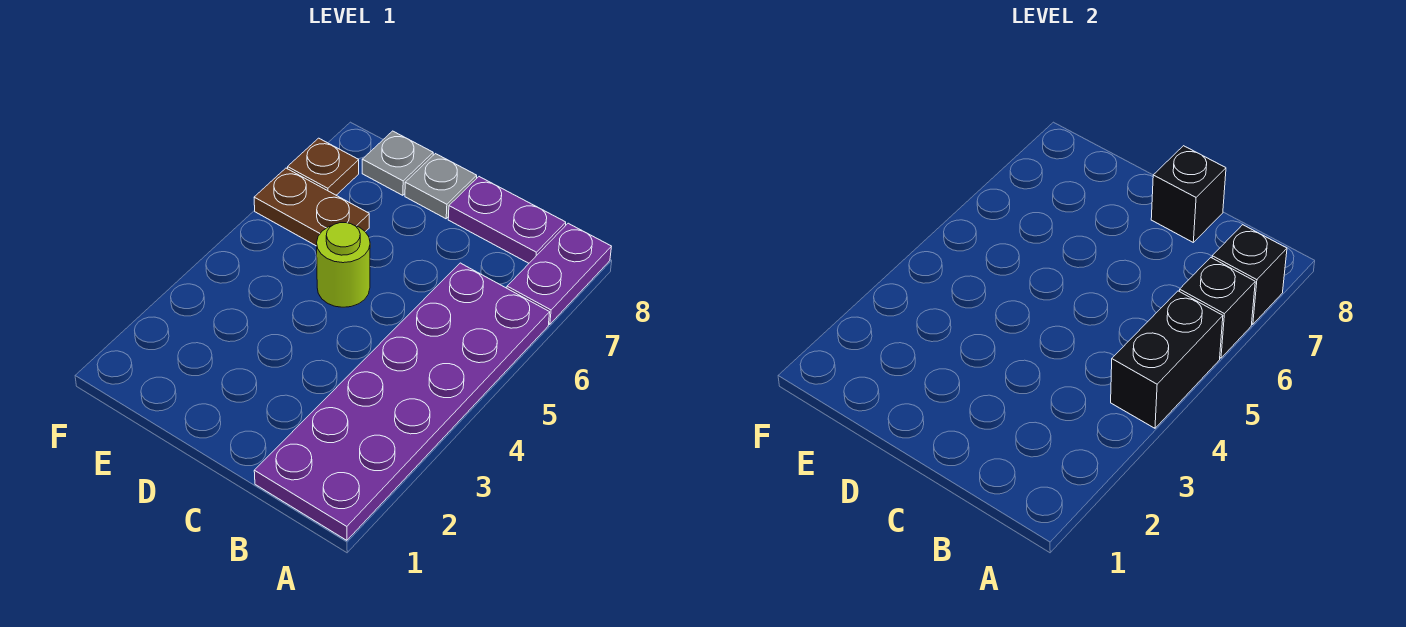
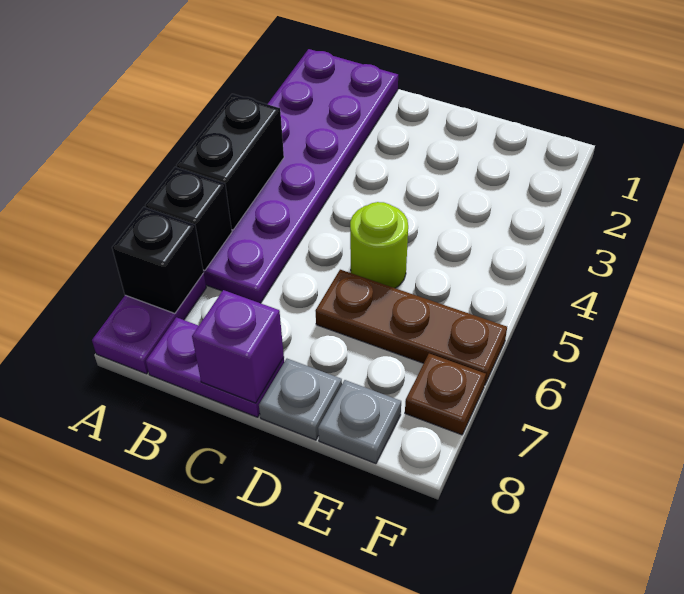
black 1x1 brick [1151,146,1226,242] -> purple 1x1 brick [192,290,284,403]
brown 1x2 plate [254,168,369,246] -> brown 1x3 plate [315,270,507,385]

